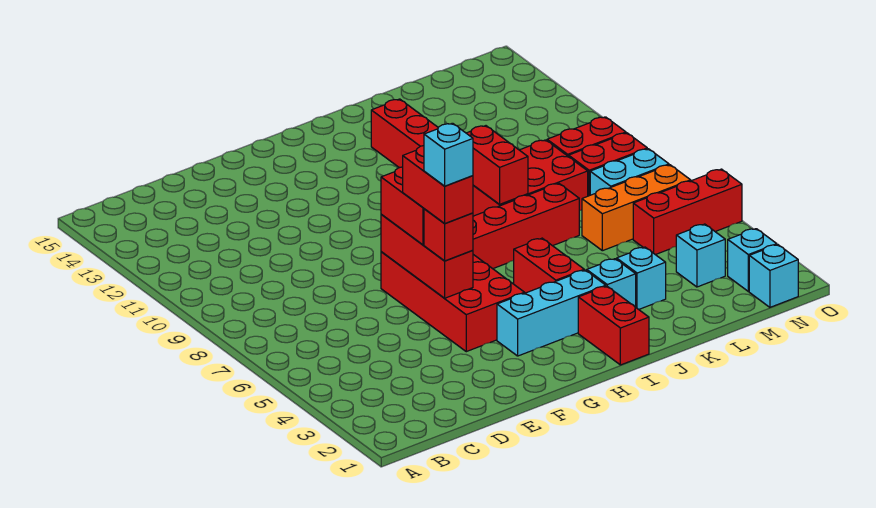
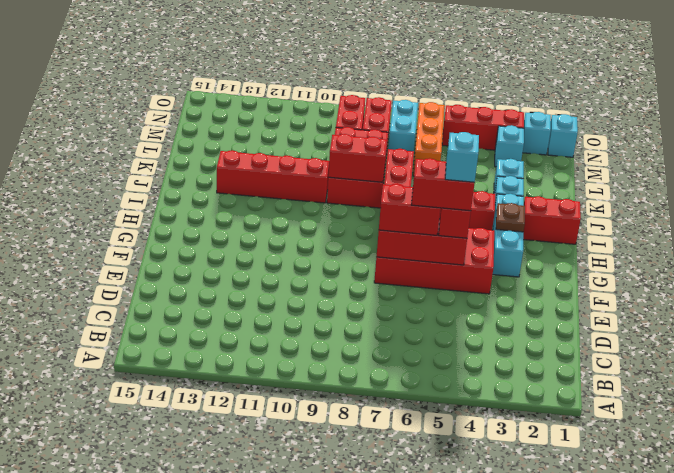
none -> brown 1x1 plate [496,203,525,232]
red 1x3 brick [633,169,742,255] -> red 1x3 brick turned to [442,105,524,150]

